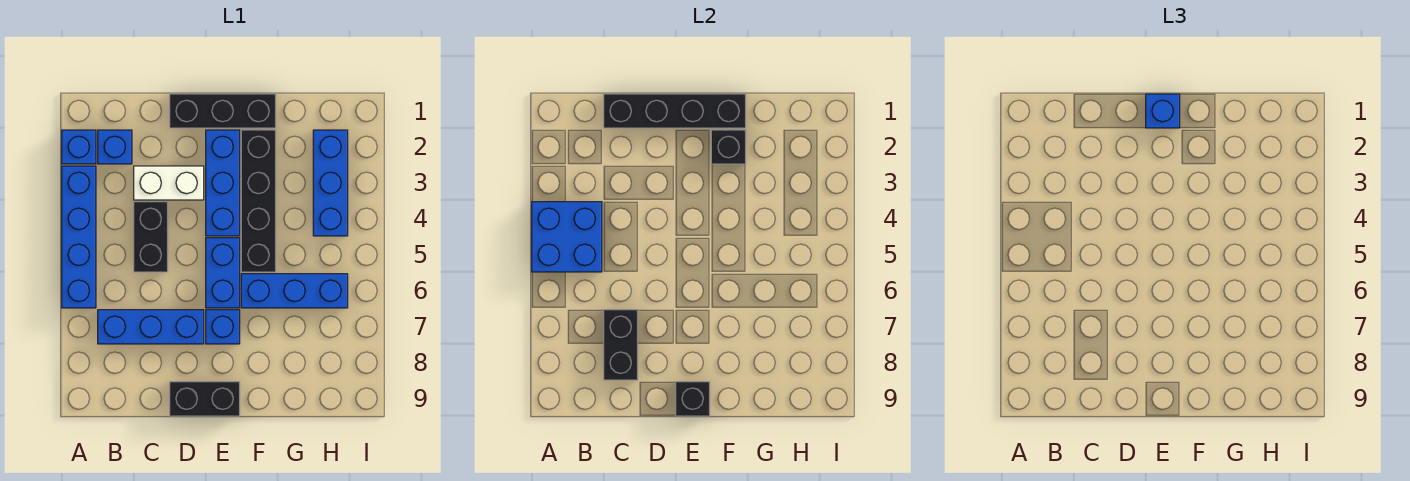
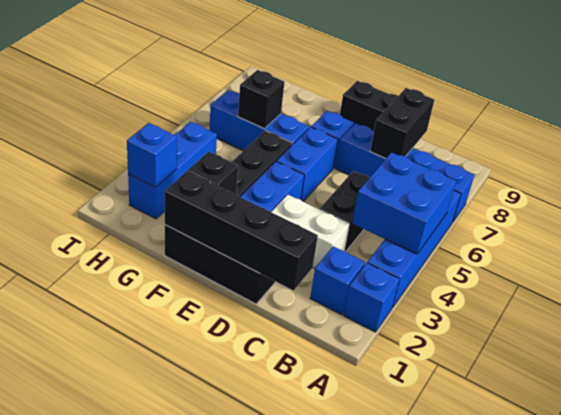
blue 1x3 brick [98,310,204,344] -> blue 1x4 brick [335,123,474,222]
blue 1x1 brick [1146,94,1180,128] -> blue 1x1 brick moved to [127,123,177,187]
black 1x1 brick [676,382,710,416] -> black 1x1 brick moved to [238,70,284,129]

